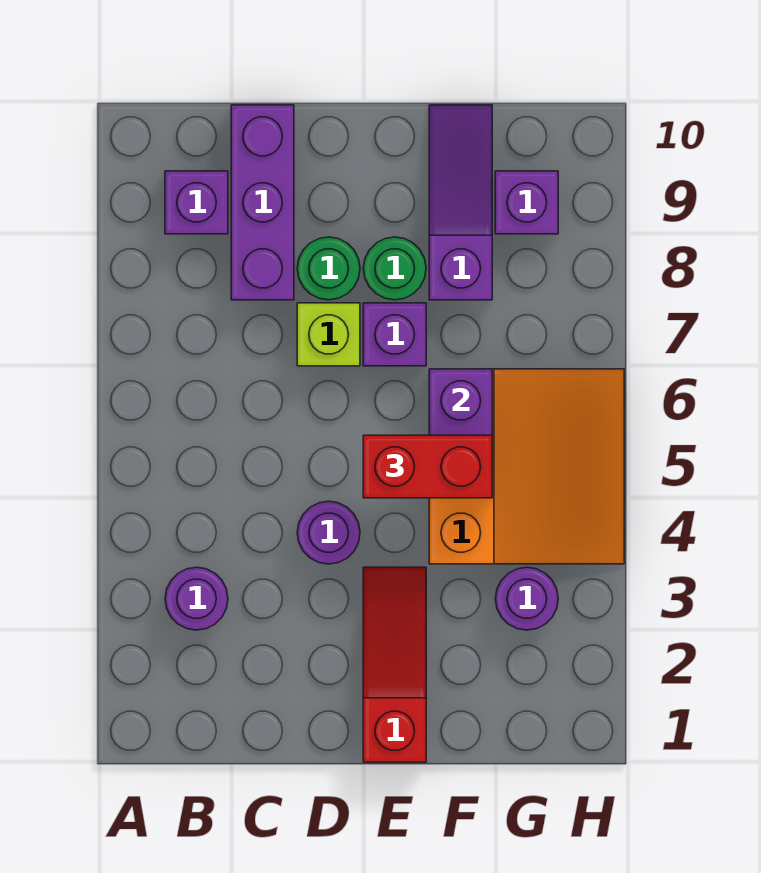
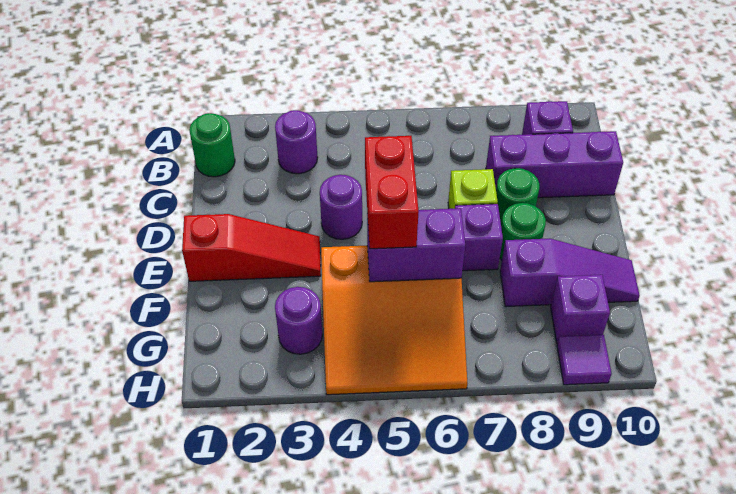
none -> green 1x1 round brick [189,113,235,177]
none -> purple 1x1 tile [557,335,612,385]

